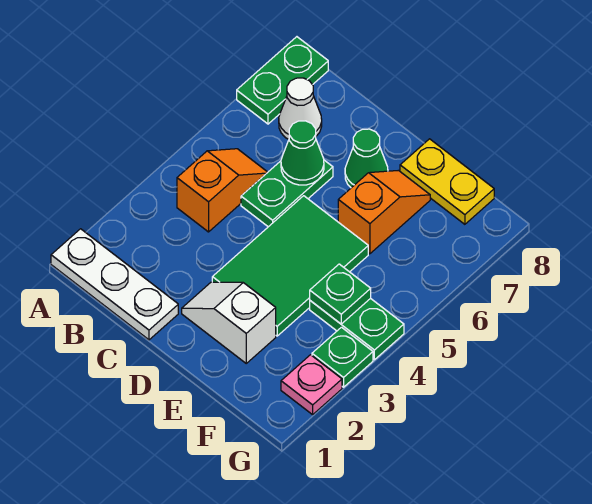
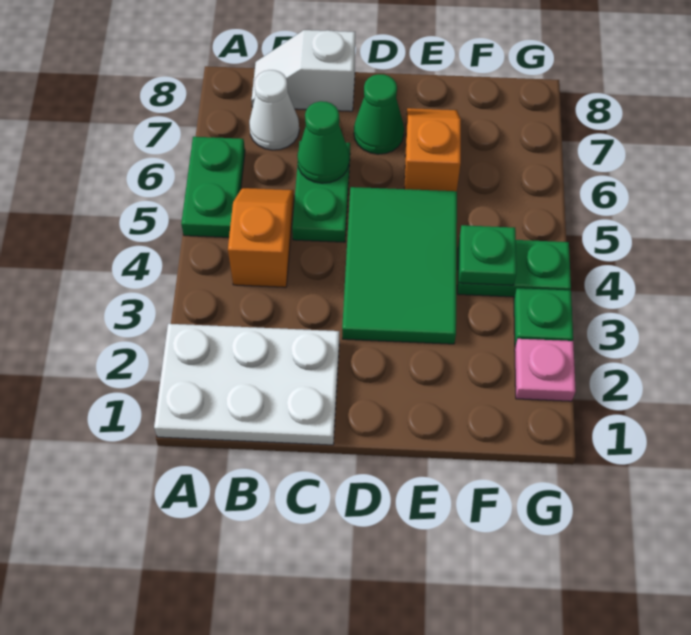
white 1x3 plate [51,229,178,340] -> white 2x3 plate [154,324,339,445]
green 1x2 plate [237,37,328,124] -> green 1x2 plate moved to [181,137,245,237]
white 1x2 slope [182,282,276,363] -> white 1x2 slope moved to [251,30,355,111]
yellow 1x2 plate [400,139,494,224] -> none

